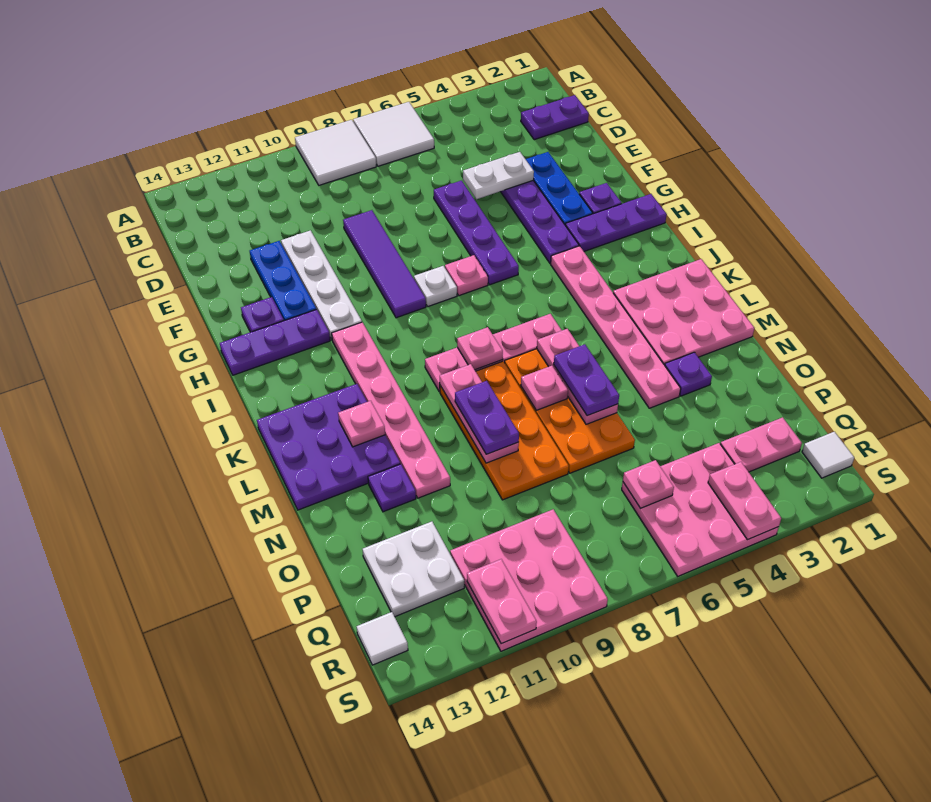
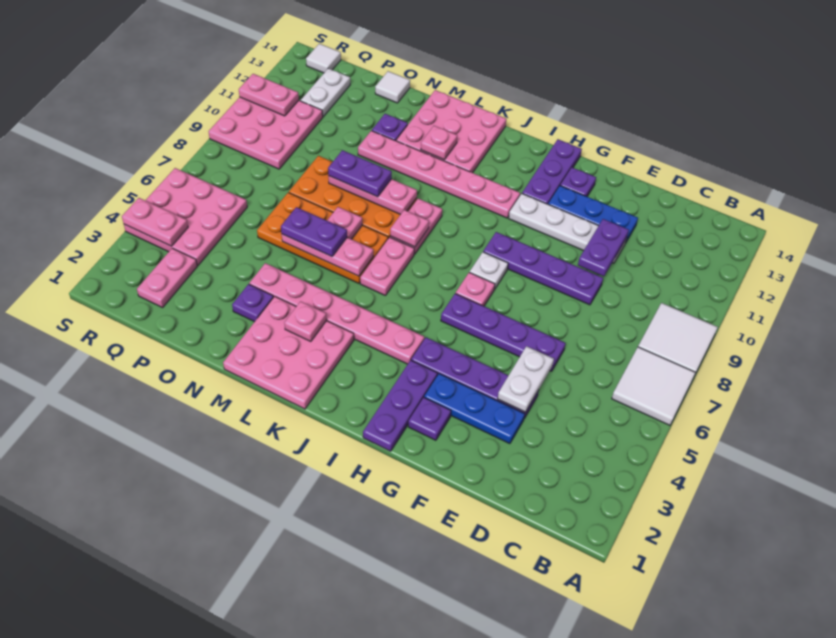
purple 1x2 plate [521,95,589,140] -> purple 1x2 plate moved to [578,219,629,276]
purple 1x4 tile [343,210,426,318] -> purple 1x4 plate [483,232,603,305]
purple 3x3 plate [257,384,400,510] -> pink 3x3 plate [396,90,506,173]
white 2x2 plate [363,522,464,617] -> white 1x2 plate [301,68,350,117]
pink 1x1 plate [623,460,674,508] -> pink 1x1 plate moved to [284,301,327,342]
white 1x1 tile [802,432,854,478] -> white 1x1 tile moved to [375,71,410,103]

